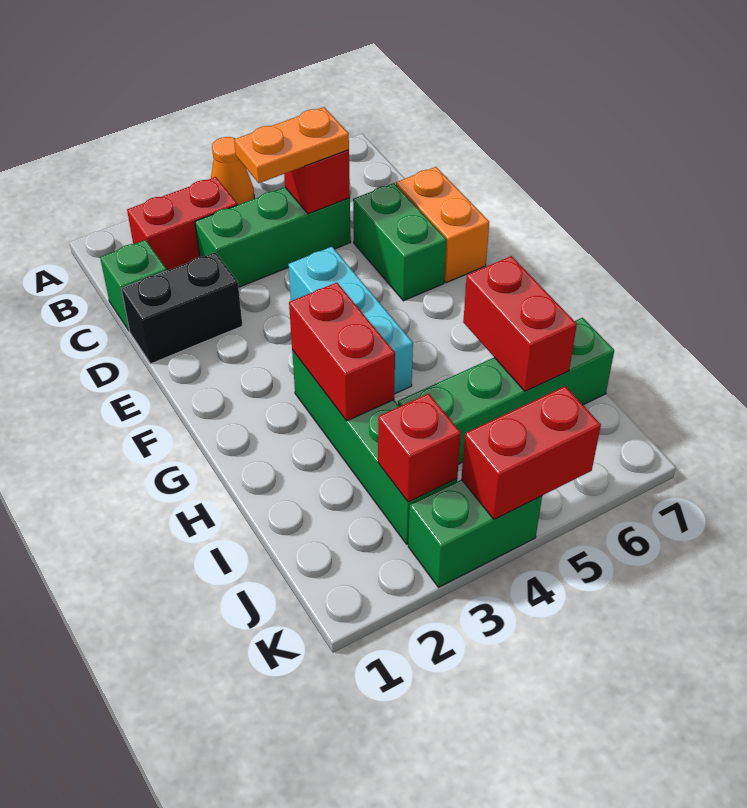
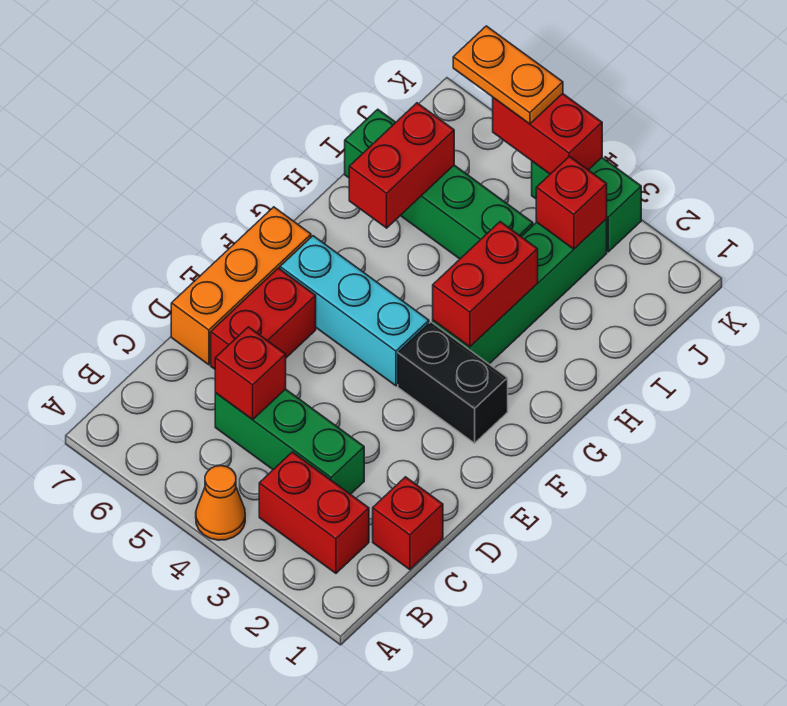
green 1x1 brick [100,240,167,330] -> red 1x1 brick [373,477,443,570]
orange 1x2 plate [234,107,349,183] -> orange 1x2 plate moved to [453,26,563,124]
black 1x2 brick [121,252,242,364] -> black 1x2 brick moved to [398,322,508,443]
green 1x2 brick [353,183,446,301] -> red 1x2 brick [211,268,316,369]
orange 1x2 brick [396,167,489,283] -> orange 1x3 brick [171,207,311,365]
cyan 1x3 brick [288,247,413,394] -> cyan 1x3 brick turned to [280,236,429,386]

